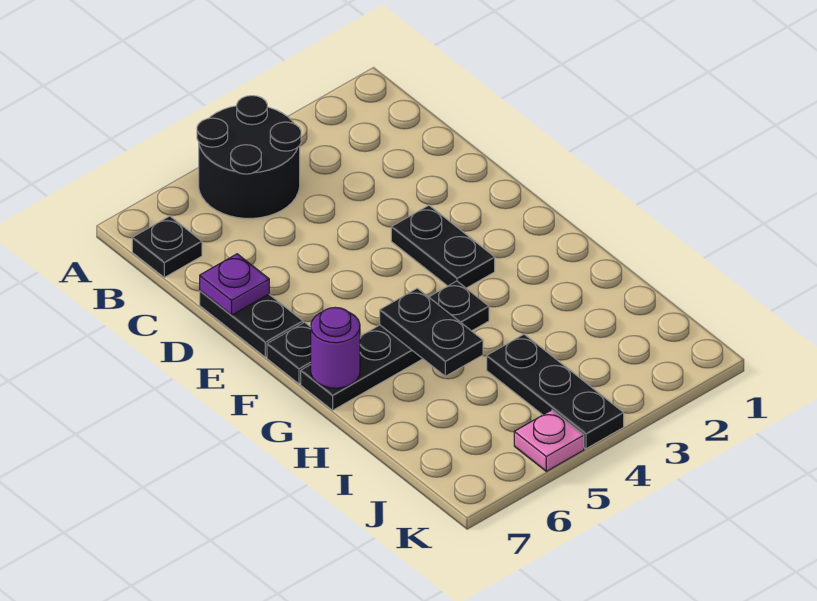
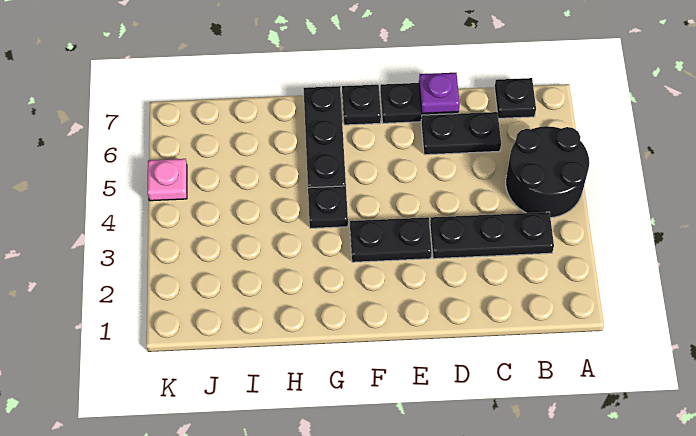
black 1x2 plate [380,288,483,376] -> black 1x2 plate moved to [421,112,501,155]
purple 1x1 round brick [311,307,360,388] -> none
black 1x3 plate [487,334,624,449] -> black 1x3 plate moved to [430,212,554,259]

